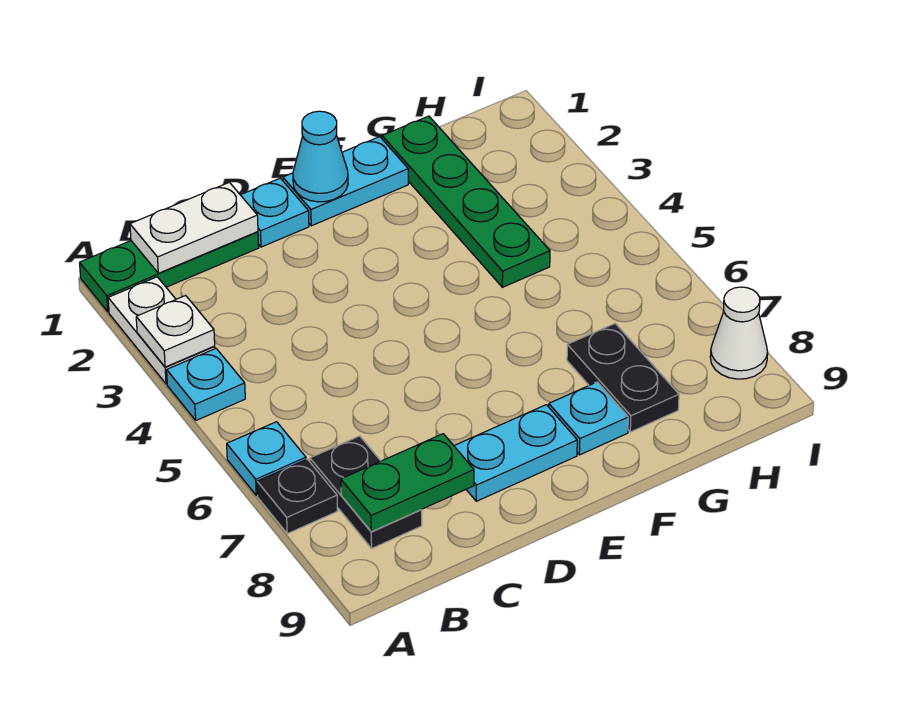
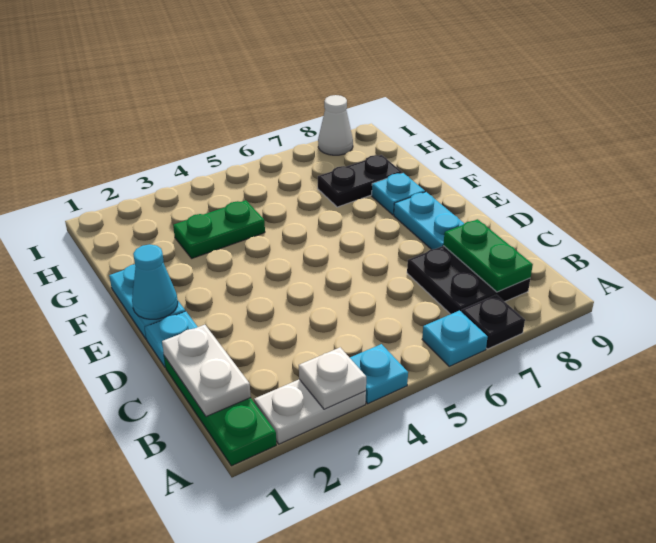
black 1x2 plate [310,436,422,548] -> black 2x2 plate [407,246,530,314]
green 1x4 plate [382,116,550,287] -> green 1x2 plate [173,200,265,258]

